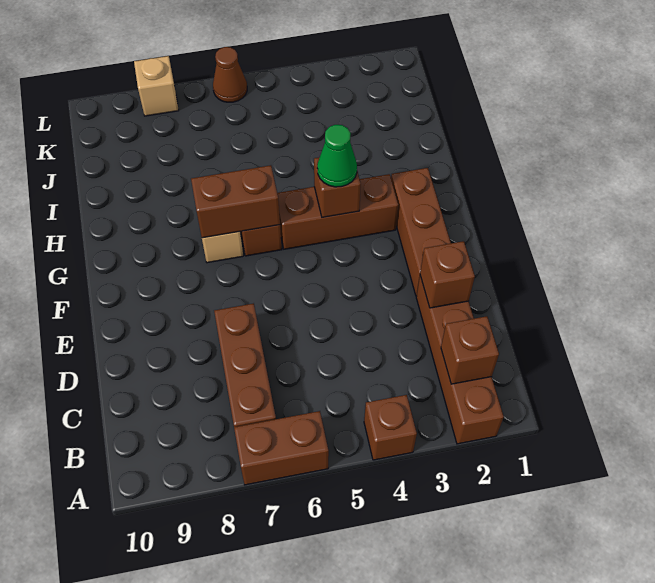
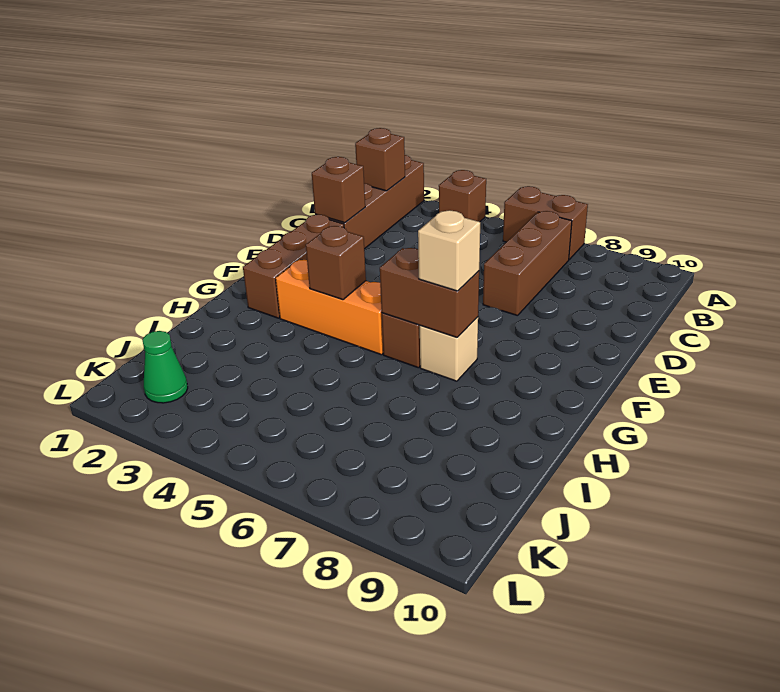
brown 1x3 brick [277,174,398,249] -> orange 1x3 brick [276,260,383,355]
green 1x1 cone [317,125,357,187] -> green 1x1 cone moved to [143,331,188,403]
brown 1x1 cone [213,47,247,102] -> none
tan 1x1 brick [134,56,179,116] -> tan 1x1 brick moved to [418,210,480,291]

